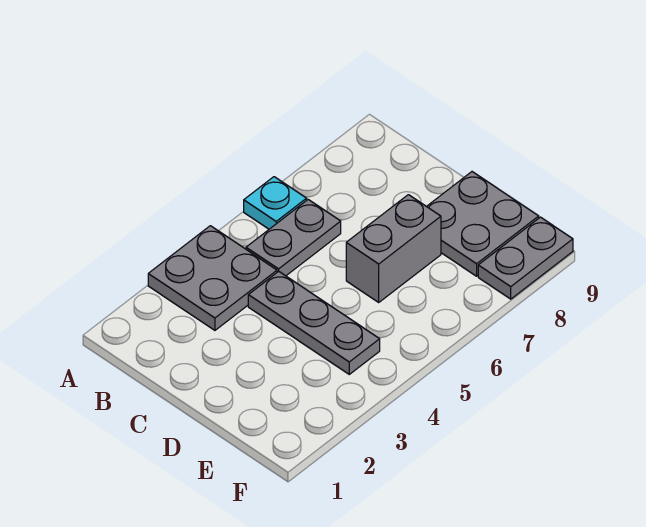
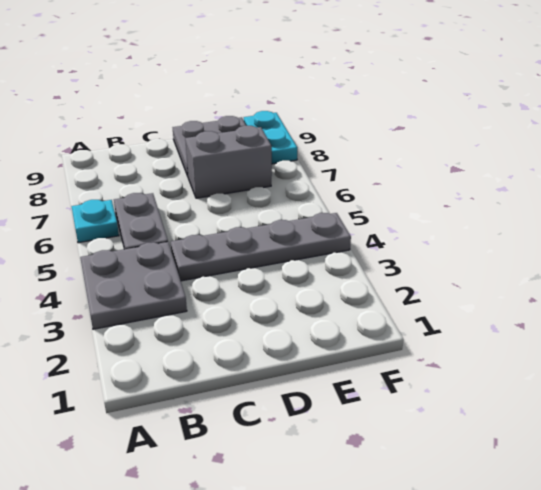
grey 1x3 plate [248,271,380,374] -> grey 1x4 plate [171,213,351,281]
grey 1x2 brick [346,195,441,302] -> grey 1x2 brick turned to [185,126,272,198]
grey 1x2 plate [478,217,573,299] -> cyan 1x2 plate [244,111,297,164]

